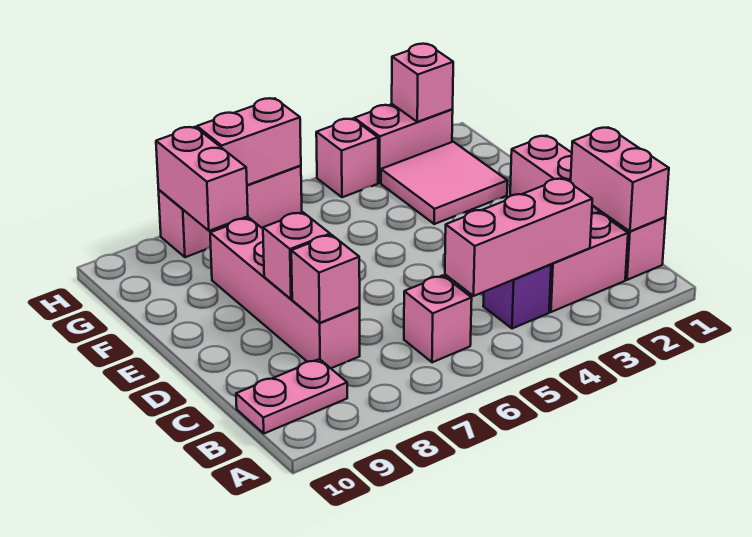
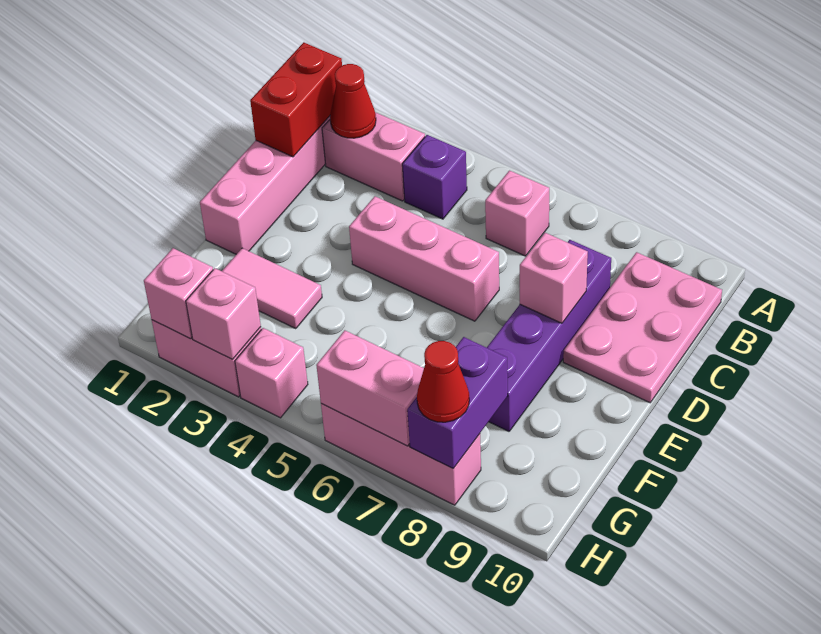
pink 1x2 brick [571,127,669,231] -> red 1x2 brick [250,42,342,157]
none -> red 1x1 cone [330,64,376,138]
pink 1x3 brick [445,178,592,296] -> pink 1x3 brick moved to [349,196,499,321]
pink 1x2 plate [236,359,347,433] -> pink 2x3 plate [563,252,722,403]
pink 1x4 brick [210,218,360,368] -> purple 1x4 brick [487,240,611,431]
pink 1x1 brick [291,235,360,323] -> pink 1x1 brick moved to [186,268,261,359]
pink 2x2 tile [381,142,507,224] -> pink 1x2 tile [222,248,322,329]
pink 1x2 brick [156,127,248,231] -> purple 1x2 brick [407,337,508,468]
none -> red 1x1 cone [417,341,469,422]

